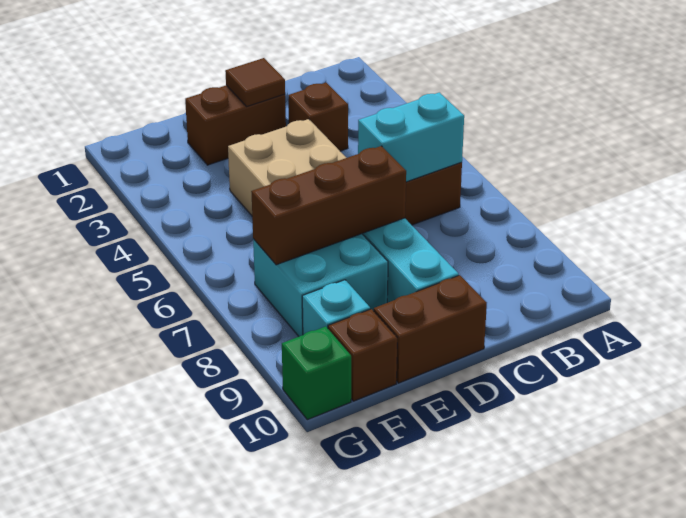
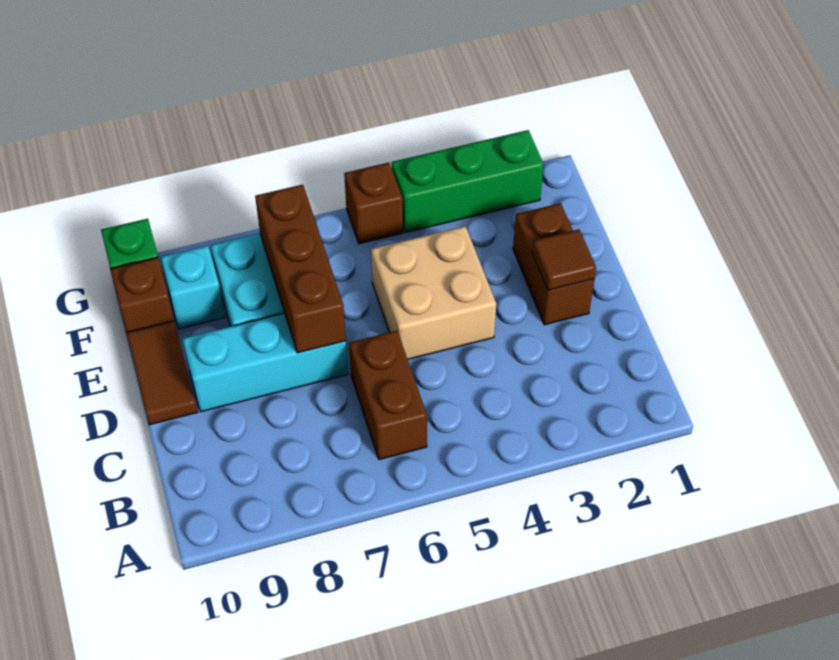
cyan 1x2 brick [358,92,464,182] -> none
brown 1x1 brick [288,83,348,151] -> brown 1x1 brick moved to [344,163,403,244]
brown 1x2 brick [374,275,487,383] -> brown 1x2 tile [126,321,198,425]
none -> green 1x3 brick [392,130,544,233]

